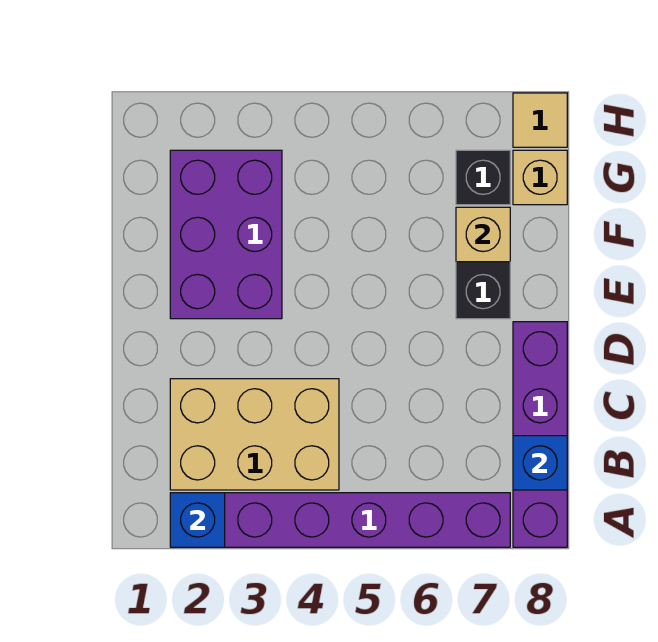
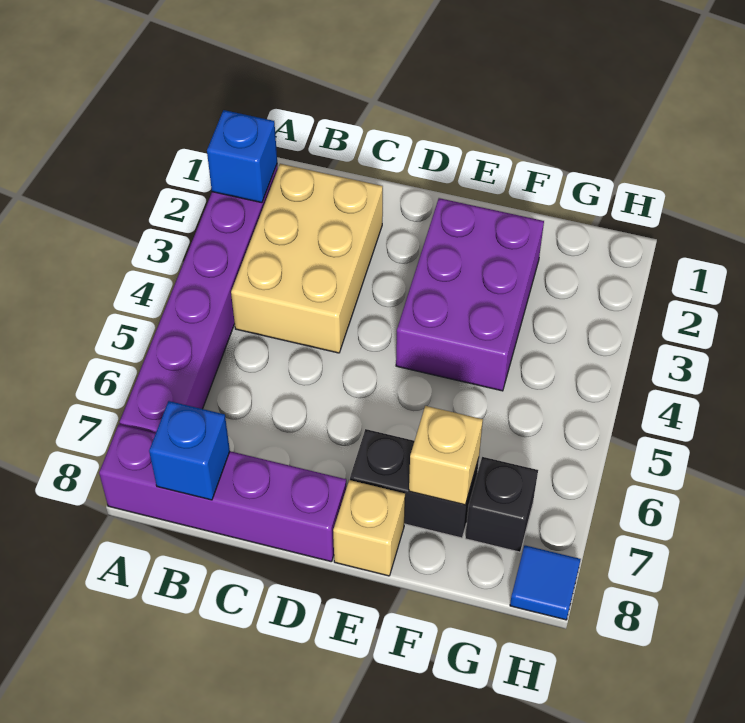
purple 2x3 brick [170,150,282,319] -> purple 2x3 brick turned to [396,198,544,391]
tan 1x1 brick [513,150,567,205] -> tan 1x1 brick moved to [333,480,405,576]
tan 1x1 tile [513,93,567,147] -> blue 1x1 tile [510,545,581,620]

